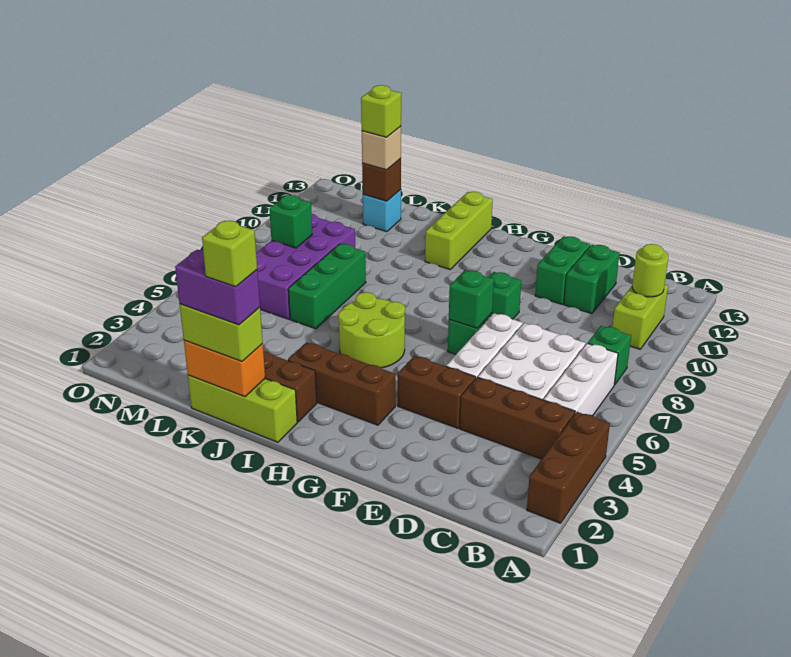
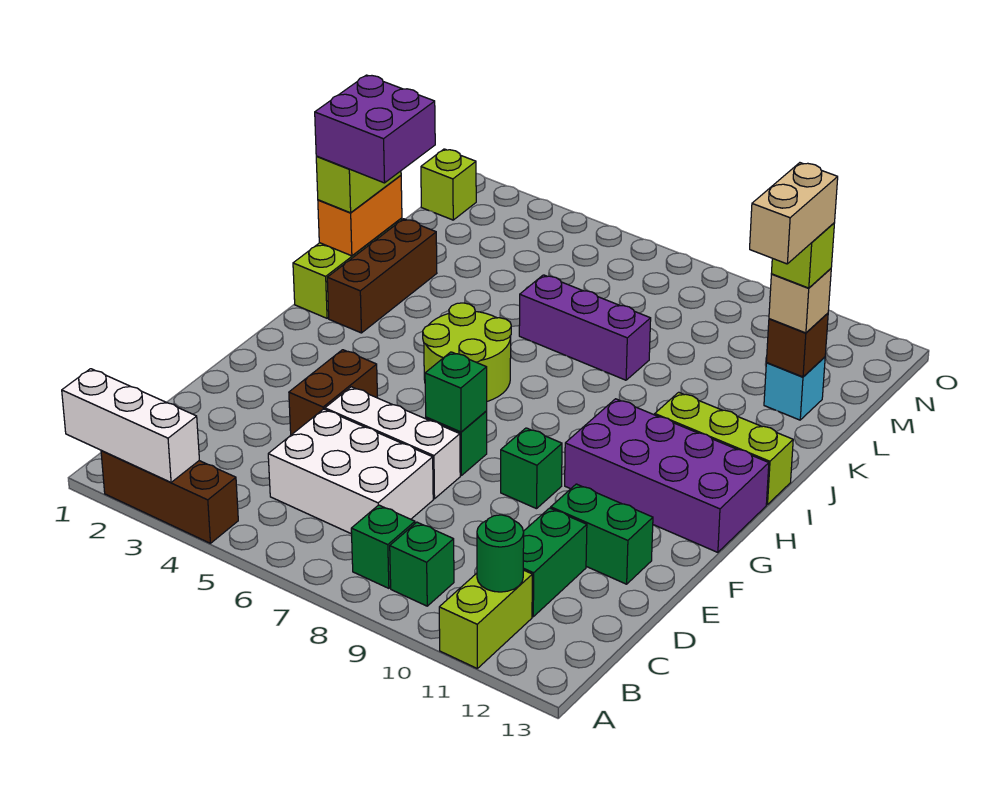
brown 1x3 brick [460,377,575,459] -> none
white 1x3 brick [544,343,618,415] -> white 1x3 brick moved to [62,369,199,482]
lime 1x2 brick [612,285,668,349] -> lime 1x2 brick turned to [439,570,532,668]
lime 1x1 round brick [632,244,668,297] -> green 1x1 round brick [477,515,524,592]
green 1x2 brick [564,245,620,314] -> green 1x2 brick turned to [523,508,587,617]
brown 1x3 brick [288,342,395,425] -> none
purple 1x2 brick [175,250,260,325] -> purple 2x2 brick [315,75,435,183]
lime 1x1 brick [202,221,257,287] -> lime 1x1 brick moved to [421,149,476,220]
green 1x3 brick [288,244,366,329] -> purple 1x3 brick [519,275,651,380]
none -> tan 1x2 brick [750,163,838,264]
purple 2x4 brick [256,214,355,319] -> purple 2x4 brick moved to [565,399,769,552]
green 1x1 brick [269,195,312,248] -> green 1x1 brick moved to [390,522,454,606]

